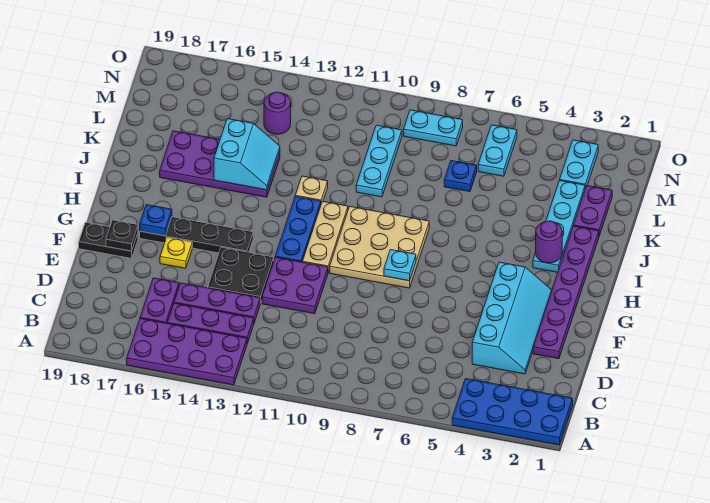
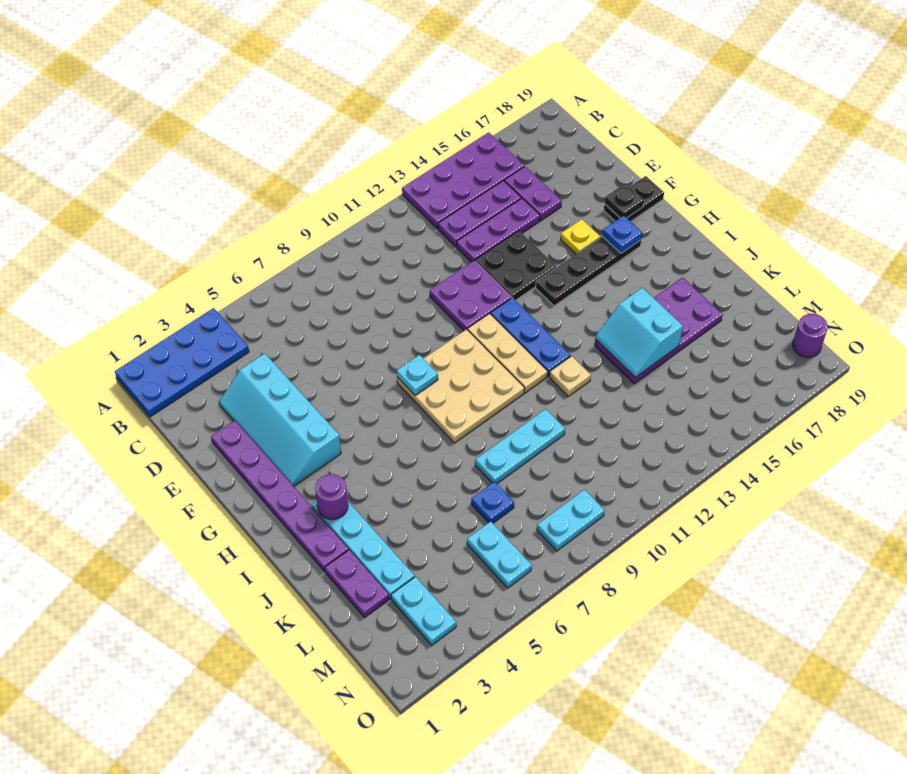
cyan 1x3 plate [356,125,402,197] -> cyan 1x3 plate turned to [475,409,565,483]
purple 1x1 round brick [264,92,291,134] -> purple 1x1 round brick moved to [793,314,828,357]

